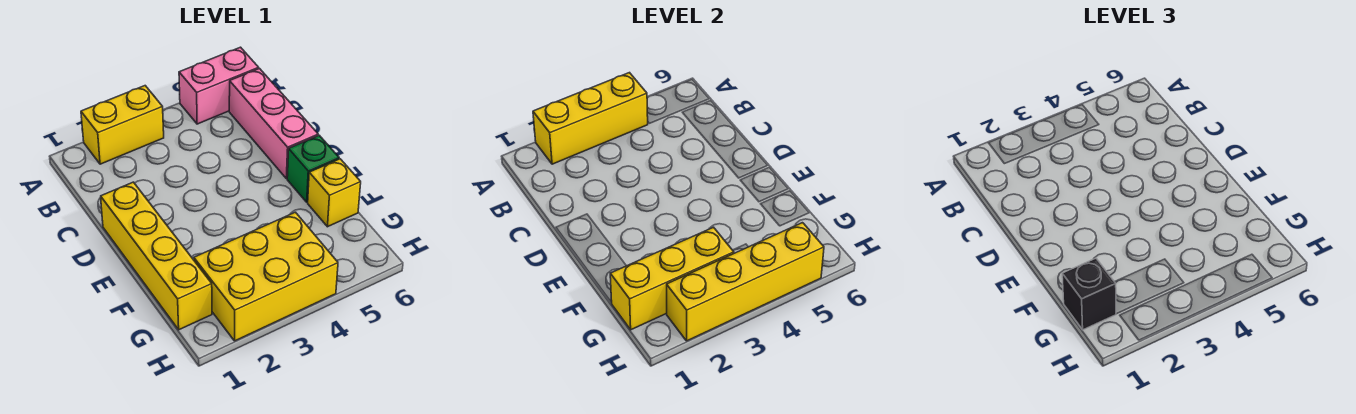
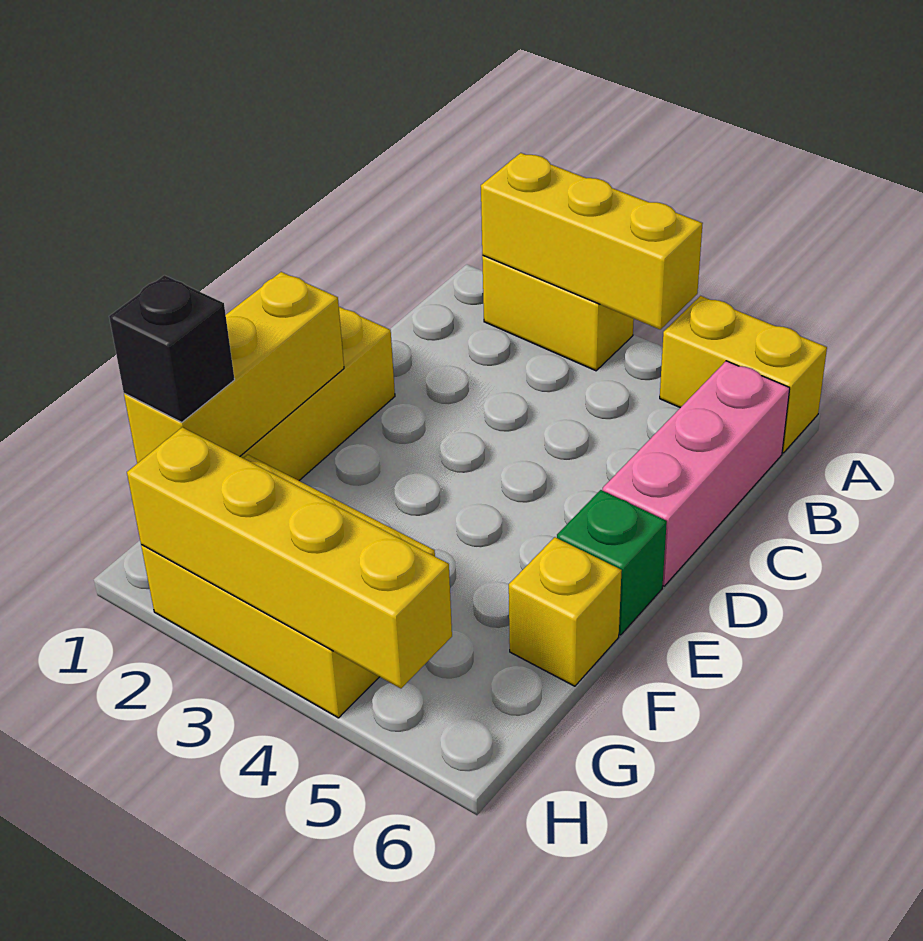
pink 1x2 brick [179,47,259,124] -> yellow 1x2 brick [660,296,827,453]
yellow 1x3 brick [610,227,734,330] -> yellow 1x3 brick turned to [124,272,344,463]

